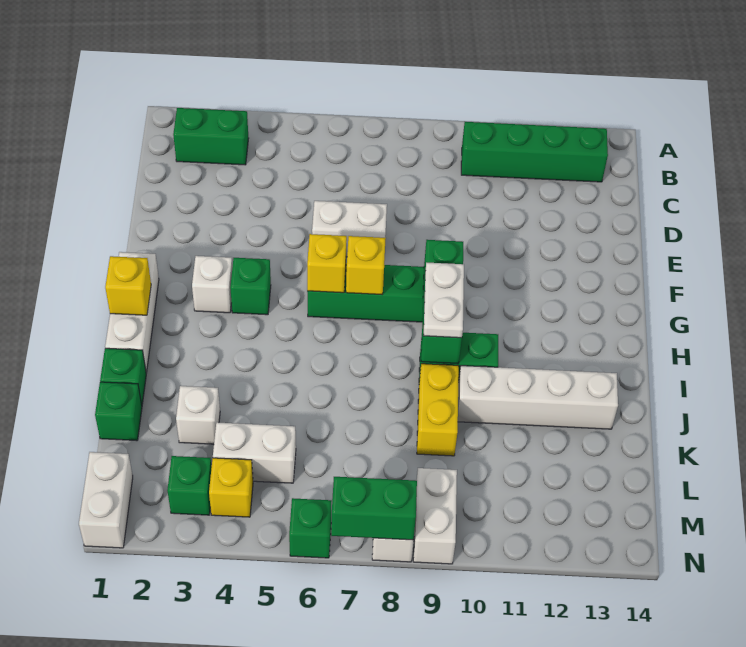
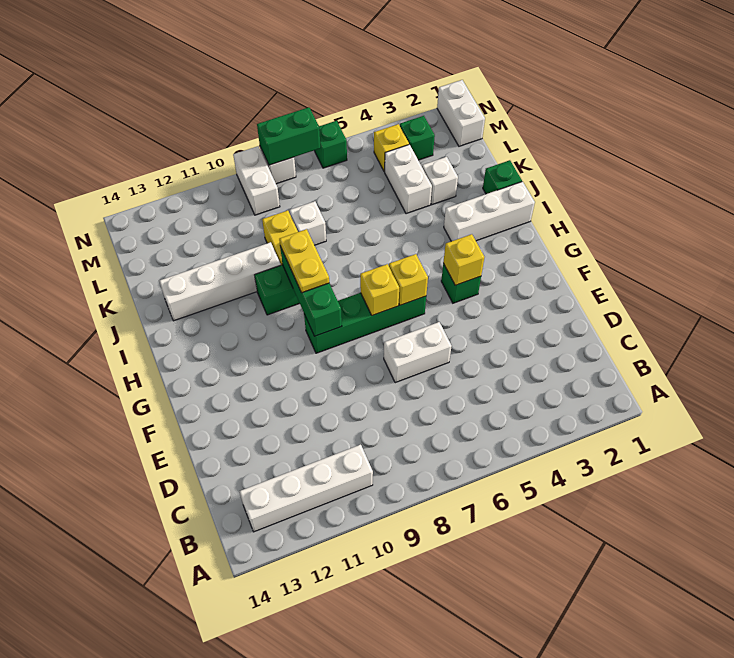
green 1x2 brick [173,108,249,165] -> none
green 1x4 brick [461,122,608,182] -> white 1x4 brick [239,445,373,532]
white 1x3 brick [105,252,159,373] -> white 1x3 brick turned to [444,182,535,241]
white 1x1 brick [192,256,232,313] -> white 1x1 brick moved to [290,201,326,245]
yellow 1x1 brick [105,256,151,315] -> yellow 1x1 brick moved to [443,234,484,285]
white 1x2 plate [423,263,464,338] -> yellow 1x2 plate [279,229,329,293]
green 1x1 brick [95,382,142,441] -> none
white 1x2 brick [213,422,296,483] -> white 1x2 brick turned to [385,145,432,214]

